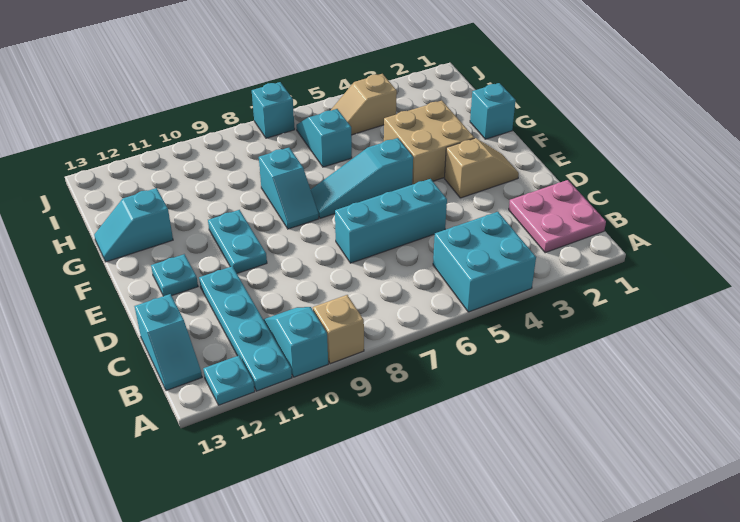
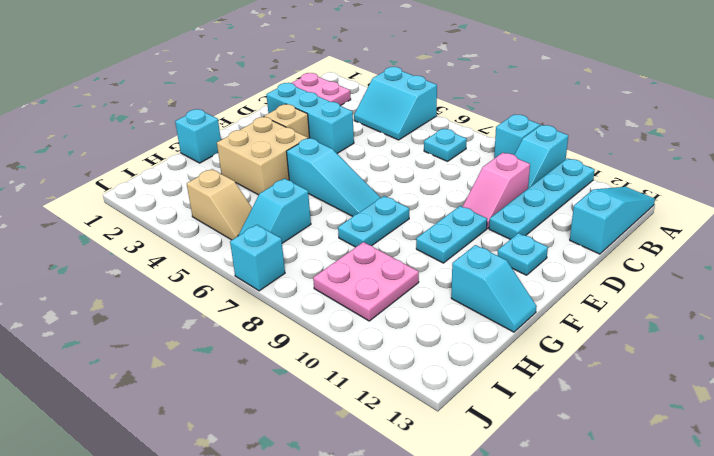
cyan 2x2 brick [433,212,536,312] -> cyan 2x2 slope [354,67,437,140]
tan 1x1 brick [313,295,364,364] -> cyan 1x1 brick [494,115,540,158]
cyan 1x1 plate [203,356,255,405] -> cyan 1x1 plate moved to [424,129,467,161]
cyan 1x2 slope [134,294,202,391] -> cyan 1x3 slope [570,187,655,254]
none -> pink 1x2 slope [462,153,530,228]
cyan 1x3 brick [335,179,447,263] -> cyan 1x3 brick moved to [266,83,354,153]
cyan 1x2 slope [259,148,319,229] -> cyan 1x2 plate [338,196,409,247]
none -> pink 2x2 plate [313,242,419,321]

